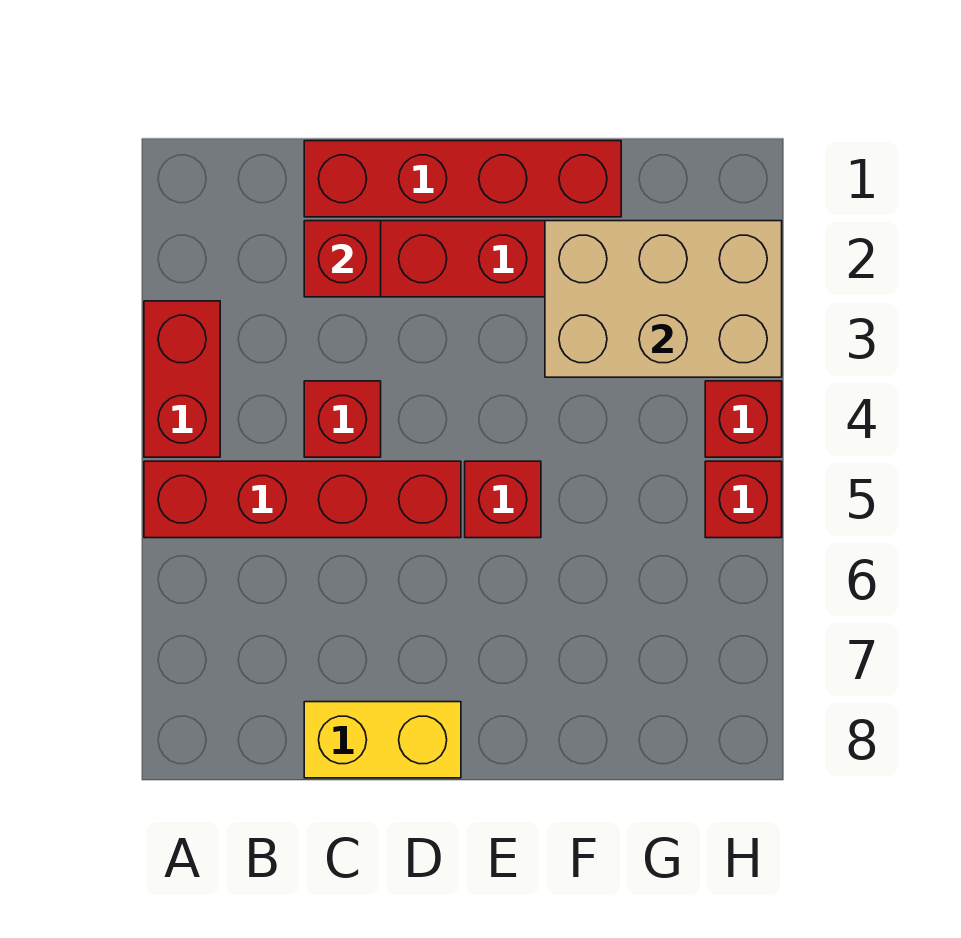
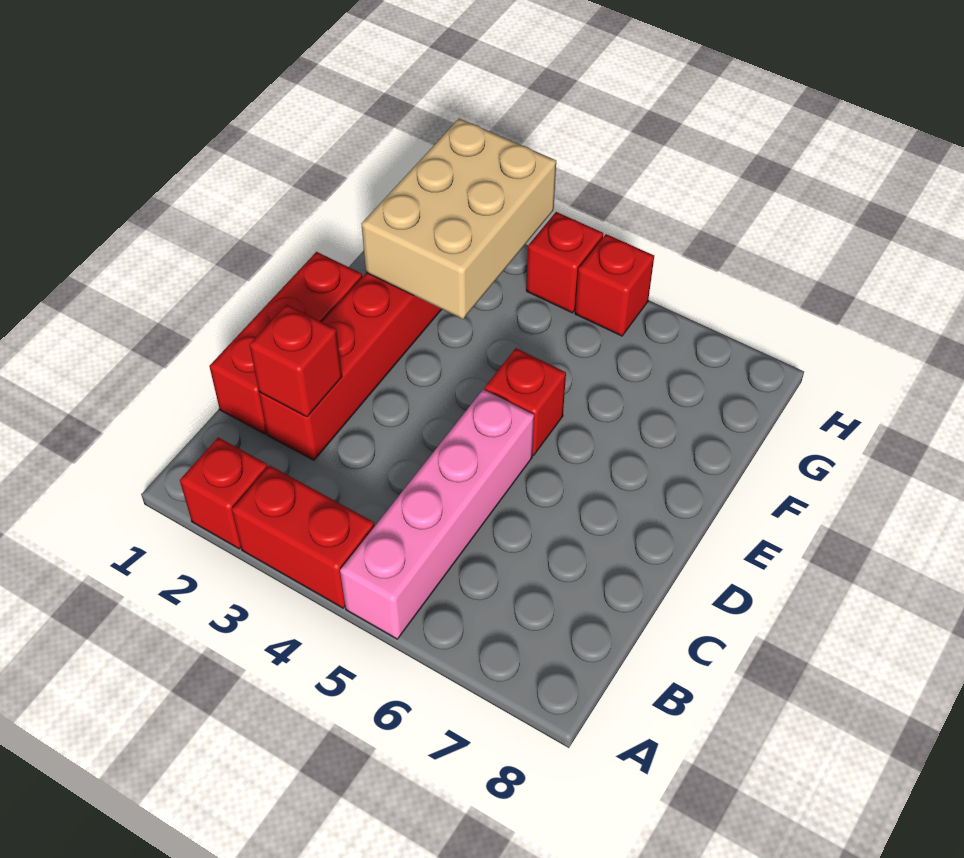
red 1x4 brick [144,461,461,538] -> pink 1x4 brick [340,389,534,639]
red 1x4 brick [304,141,621,217] -> red 1x3 brick [209,252,362,434]
red 1x1 brick [304,381,381,457] -> red 1x1 brick moved to [180,437,268,549]
yellow 1x2 brick [304,702,461,778] -> none

